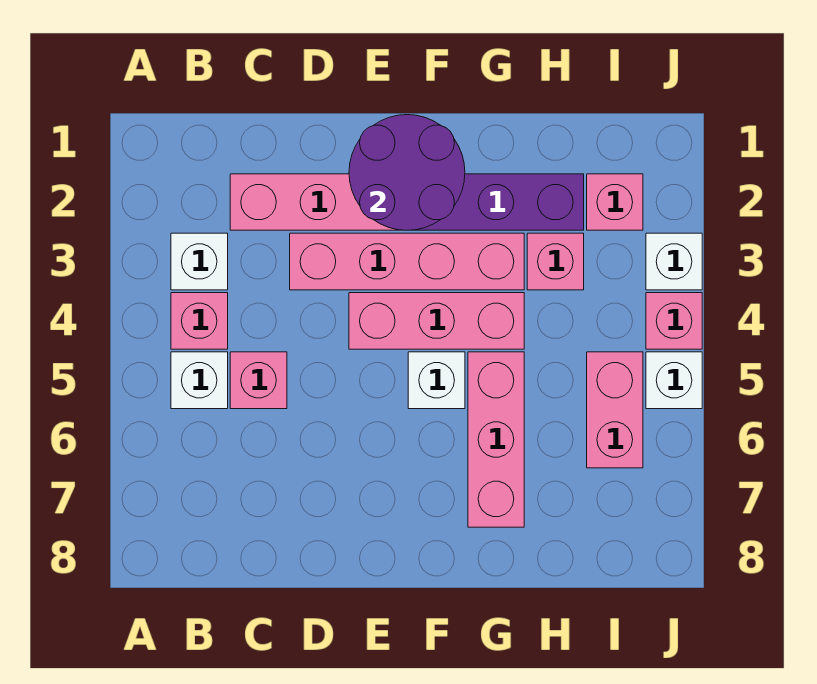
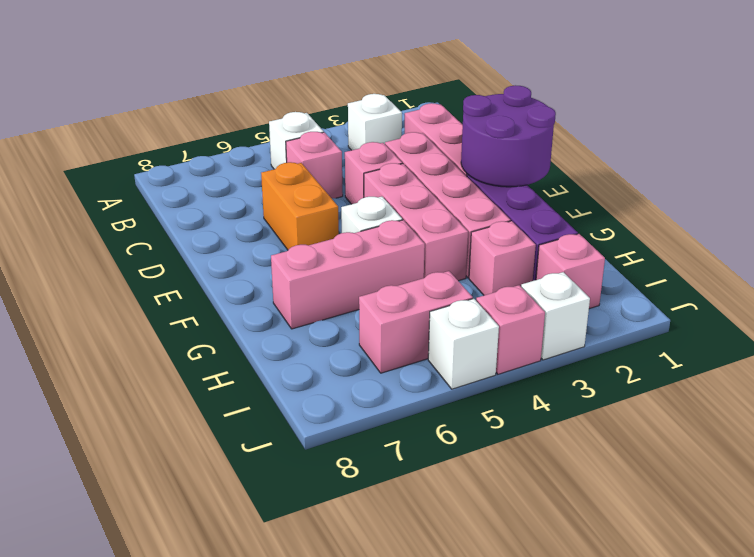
pink 1x1 brick [171,293,228,349] -> pink 1x1 brick moved to [345,142,402,204]
none -> orange 1x2 brick [261,162,339,250]

